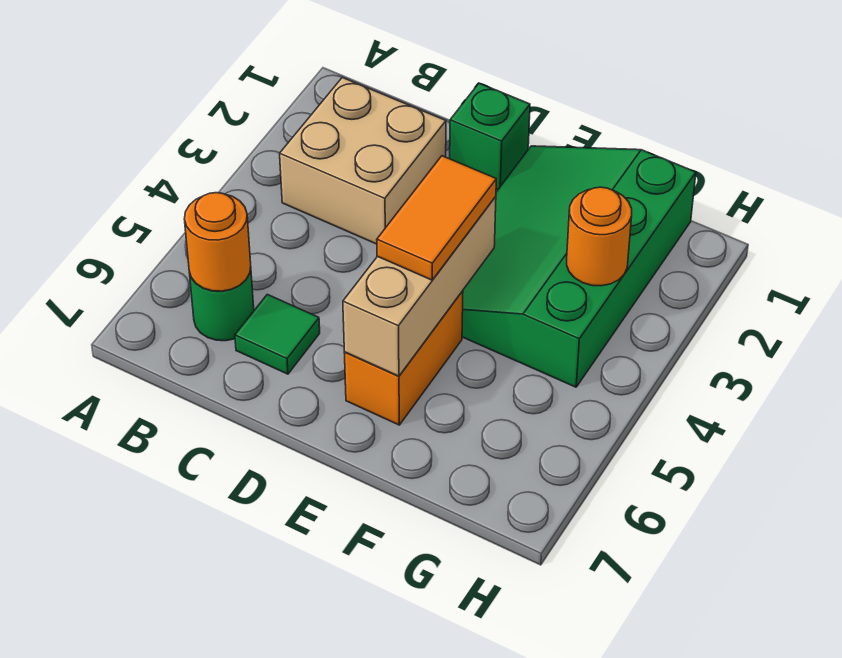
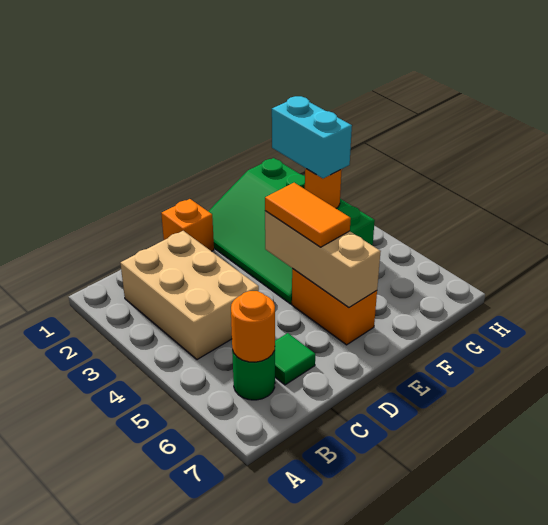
tan 2x2 brick [280,77,446,244] -> tan 2x3 brick [120,231,259,360]
green 1x1 brick [450,83,530,190] -> orange 1x1 brick [161,199,214,251]
none -> cyan 1x2 brick [272,96,352,178]

